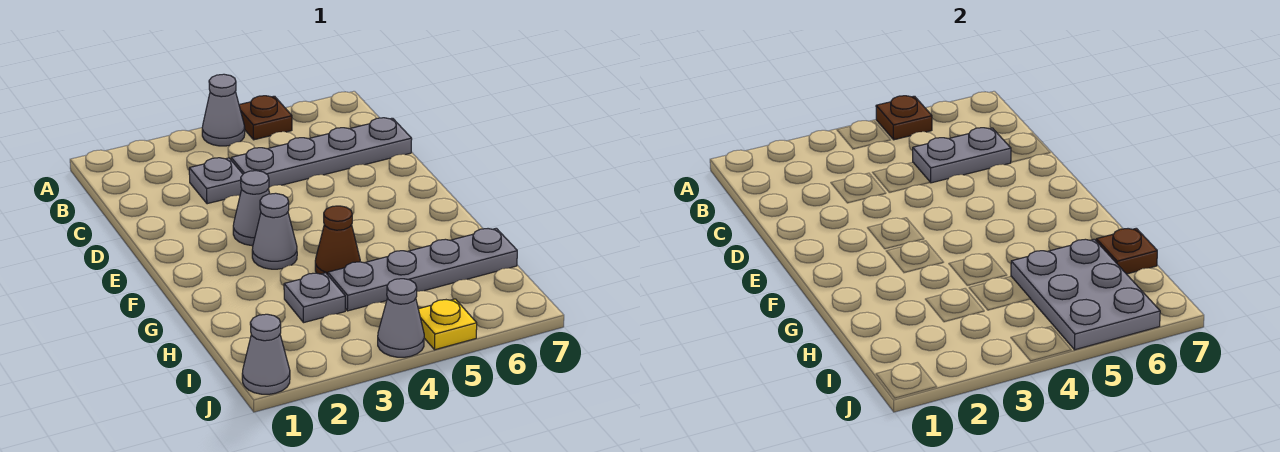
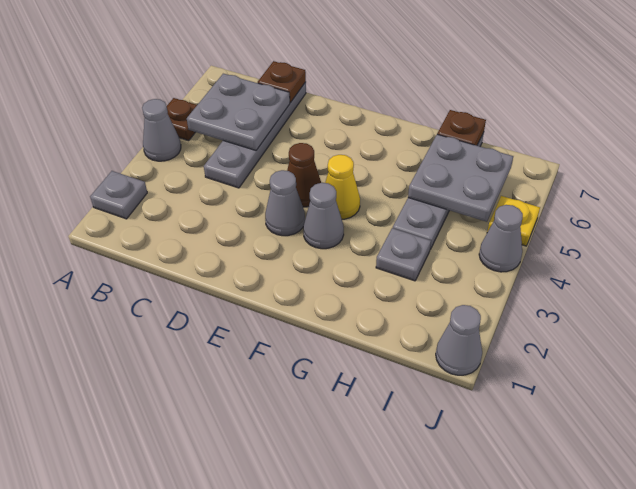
brown 1x1 plate [876,96,932,140] -> brown 1x1 plate moved to [258,61,306,103]
grey 1x1 plate [189,158,243,204] -> grey 1x1 plate moved to [90,171,147,219]
grey 1x2 plate [913,128,1011,183] -> grey 2x2 plate [187,74,290,150]
none -> yellow 1x1 cone [325,155,360,219]
brown 1x1 cone [315,206,360,275] -> brown 1x1 cone moved to [287,143,321,207]
grey 2x3 plate [1011,239,1160,350] -> grey 2x2 plate [408,134,513,222]

